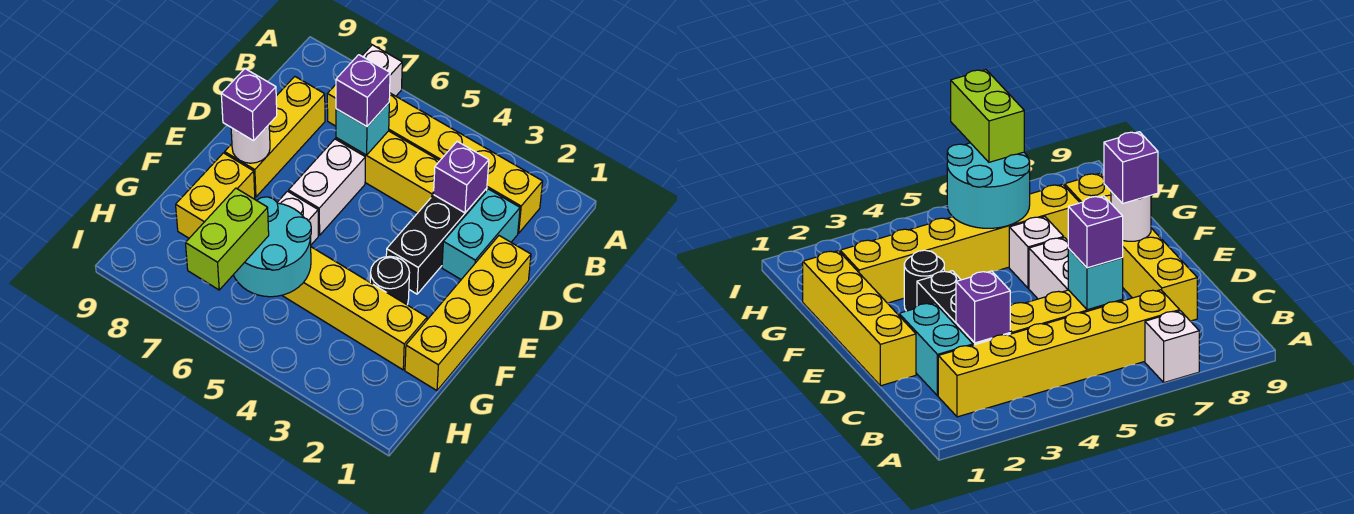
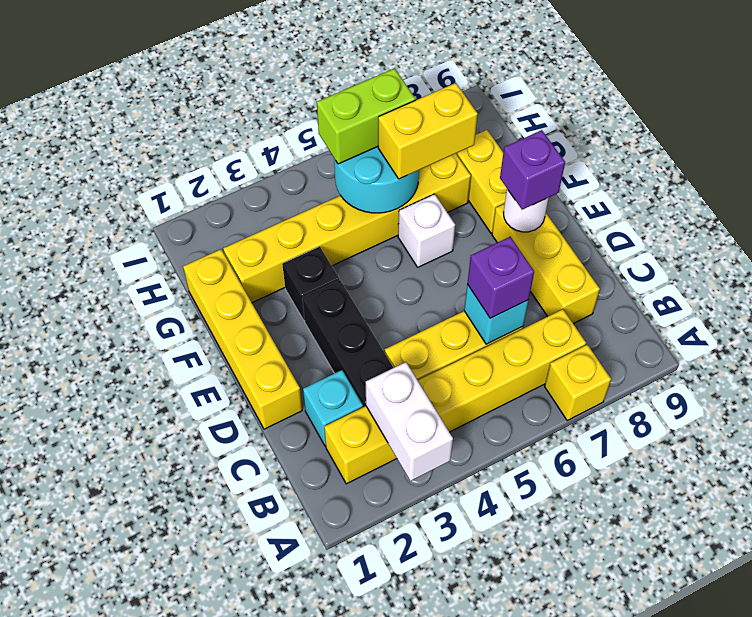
white 1x1 brick [362,45,402,96] -> yellow 1x1 brick [545,345,611,420]
cyan 1x2 brick [442,189,520,279] -> cyan 1x1 brick [303,370,363,446]
purple 1x1 brick [434,142,489,213] -> none
white 1x2 brick [289,139,365,235] -> white 1x2 brick moved to [366,362,453,481]
black 1x1 round brick [370,256,410,305] -> black 1x1 brick [282,247,339,321]
none -> yellow 1x2 brick [378,83,478,179]
lime 1x2 brick [186,188,269,290] -> lime 1x2 brick turned to [317,68,415,164]

